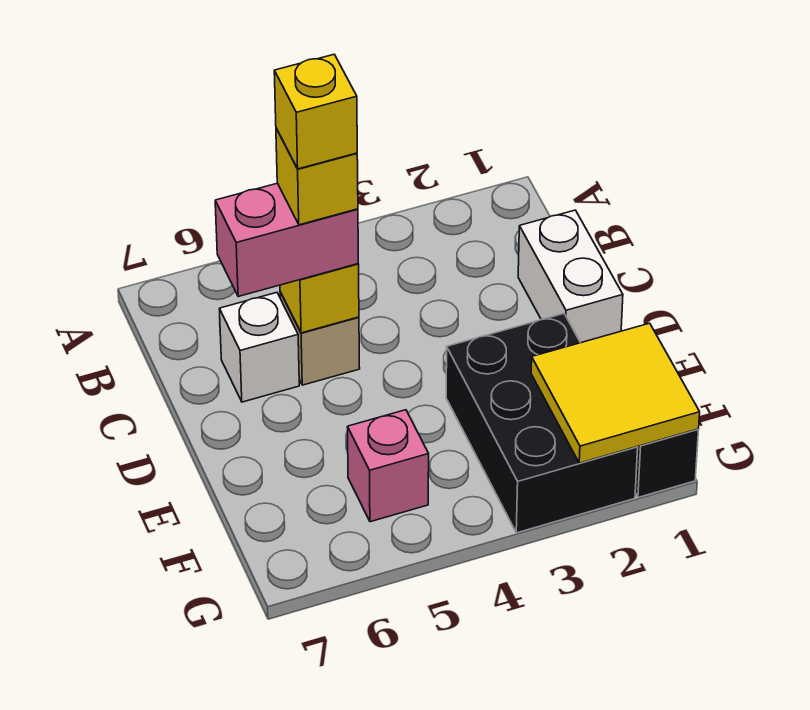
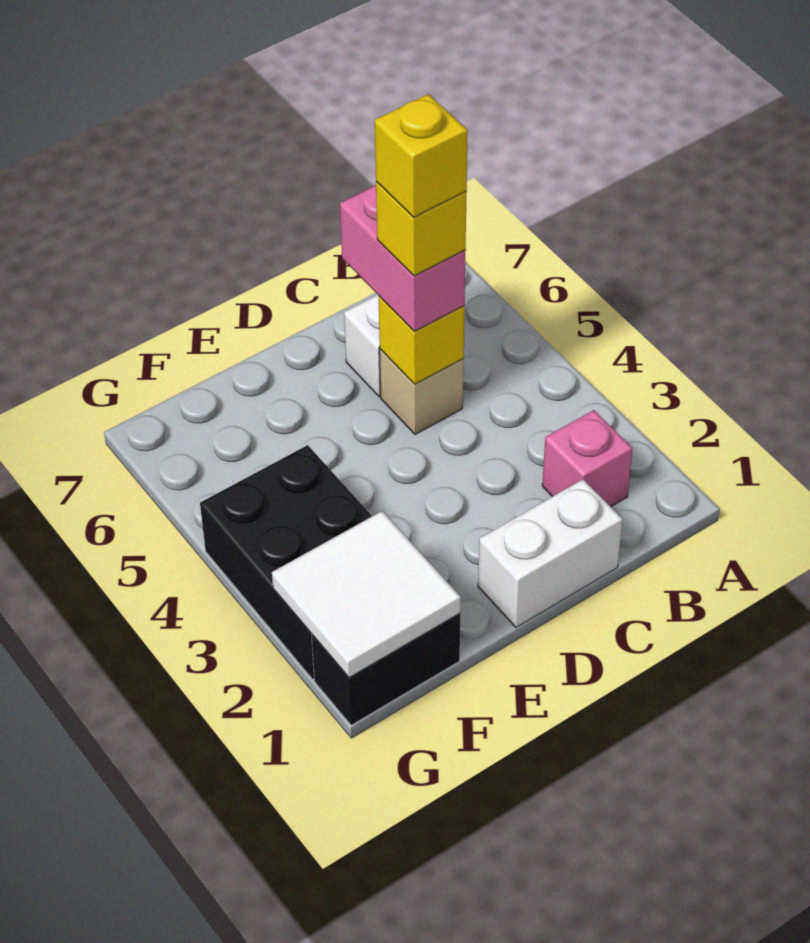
black 2x3 brick [446,314,638,533] -> black 2x3 brick turned to [200,445,372,679]
yellow 2x2 tile [531,323,700,463] -> white 2x2 tile [272,511,461,678]
pink 1x1 brick [348,410,429,522] -> pink 1x1 brick moved to [542,410,633,507]

